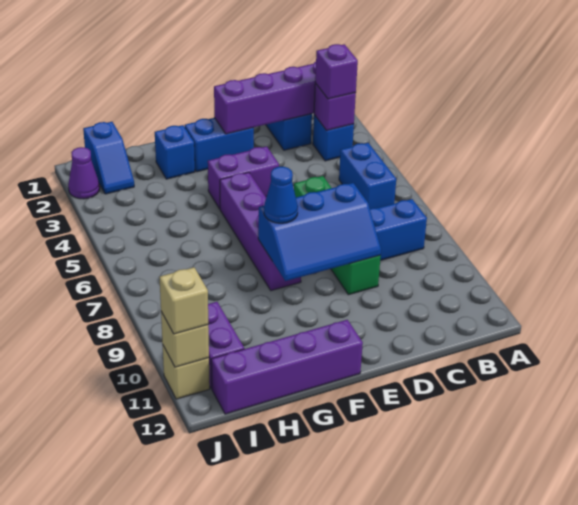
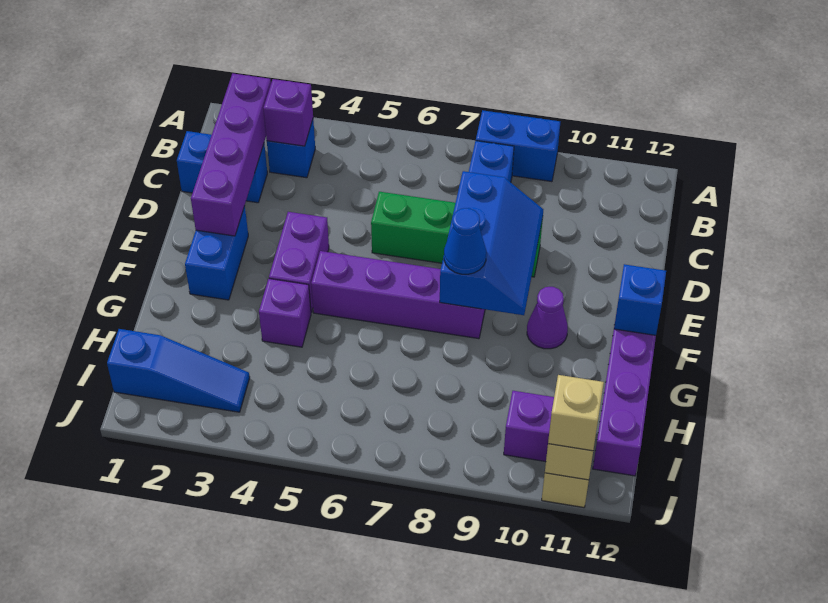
purple 1x1 brick [315,44,358,99] -> purple 1x1 brick moved to [259,279,311,347]
blue 1x2 brick [339,143,396,209] -> blue 1x2 brick moved to [476,110,560,182]
blue 1x1 brick [155,125,195,179] -> blue 1x1 brick moved to [614,264,666,335]
blue 1x2 slope [83,122,134,194] -> blue 1x3 slope [107,329,250,412]
purple 1x1 cone [68,147,100,199] -> purple 1x1 cone moved to [527,287,568,349]

